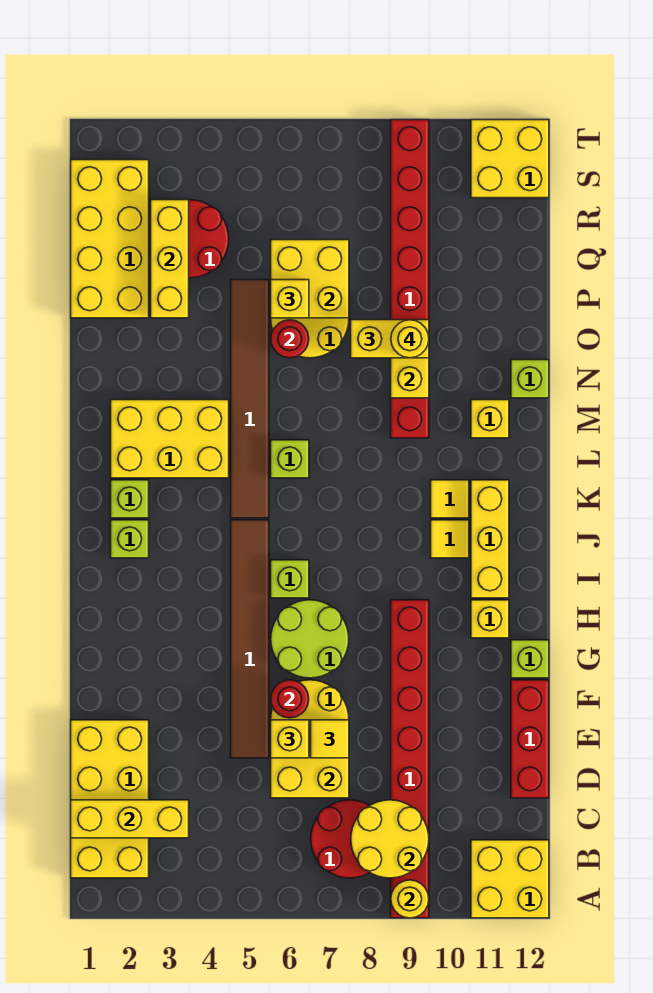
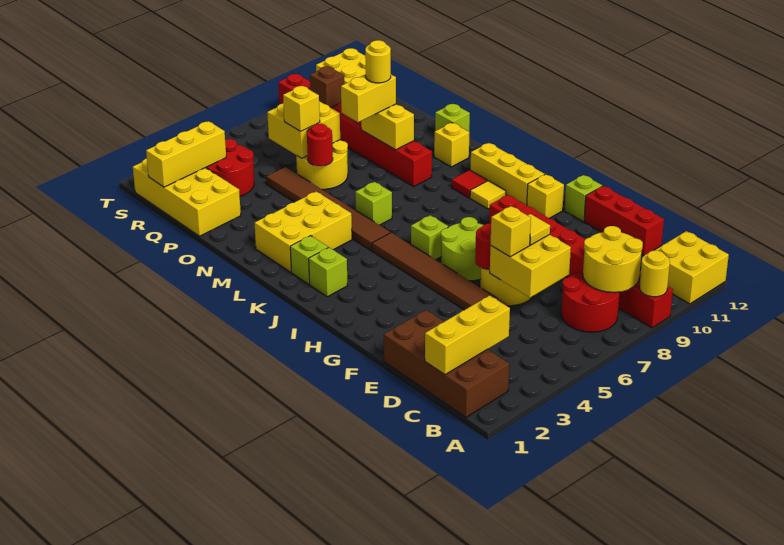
yellow 2x4 brick [71,720,149,878] -> brown 2x4 brick [384,310,509,417]
yellow 1x1 tile [431,480,469,518] -> red 1x1 tile [452,170,487,198]
yellow 1x3 brick [151,200,189,318] -> yellow 1x3 brick turned to [146,121,226,187]
none -> brown 1x1 brick [310,66,344,108]

